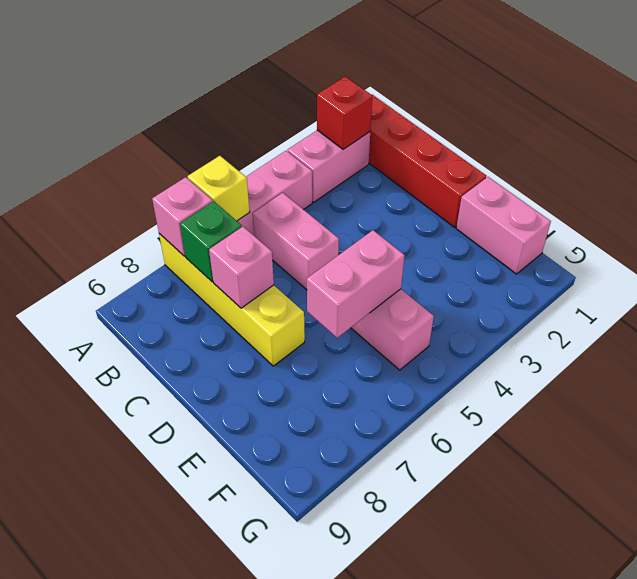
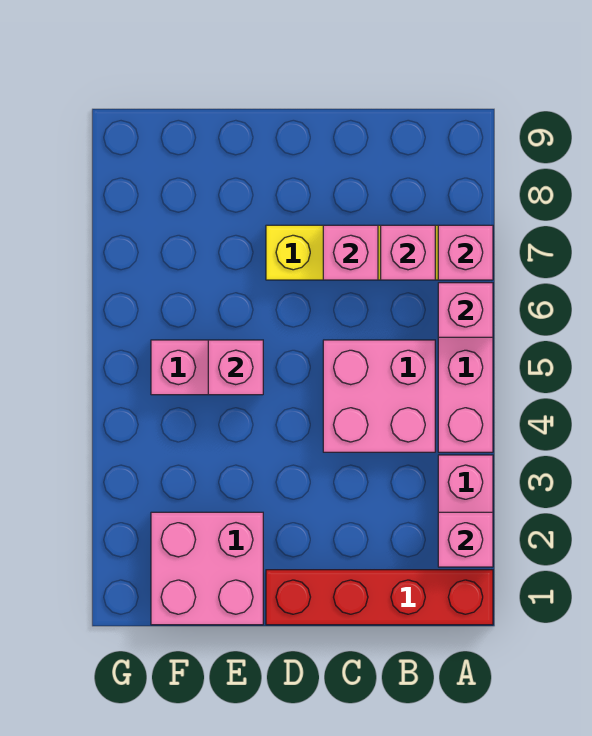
red 1x1 brick [317,76,372,149] -> pink 1x1 brick [438,512,493,567]
yellow 1x1 brick [188,156,250,221] -> pink 1x1 brick [438,283,493,337]
pink 1x2 brick [253,193,339,290] -> pink 2x2 brick [323,340,435,452]
green 1x1 brick [180,201,242,282] -> pink 1x1 brick [381,225,435,280]
pink 1x2 brick [456,177,551,274] -> pink 2x2 brick [151,512,263,625]
pink 1x2 brick [307,230,405,338] -> pink 1x1 brick [208,340,263,395]

